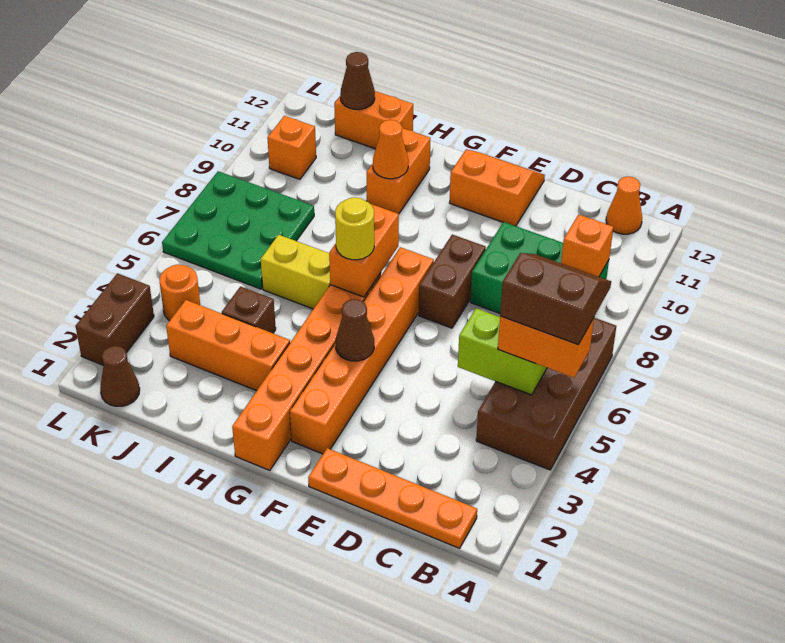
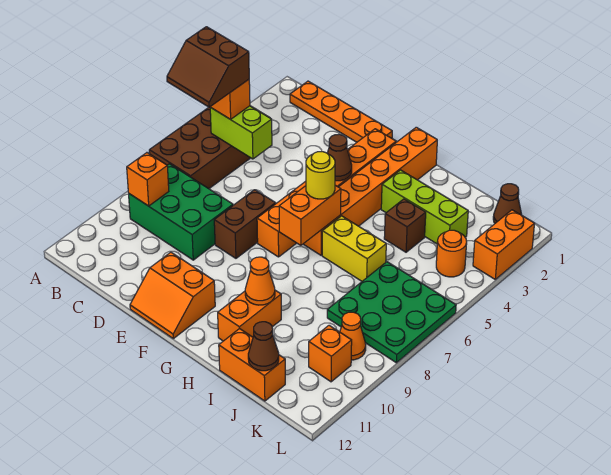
orange 1x1 cone [606,176,642,234] -> orange 1x1 cone moved to [340,312,366,360]
orange 1x3 brick [166,300,290,391] -> lime 1x3 brick [381,170,468,244]
brown 1x2 brick [76,273,154,365] -> orange 1x2 brick [473,210,535,279]

